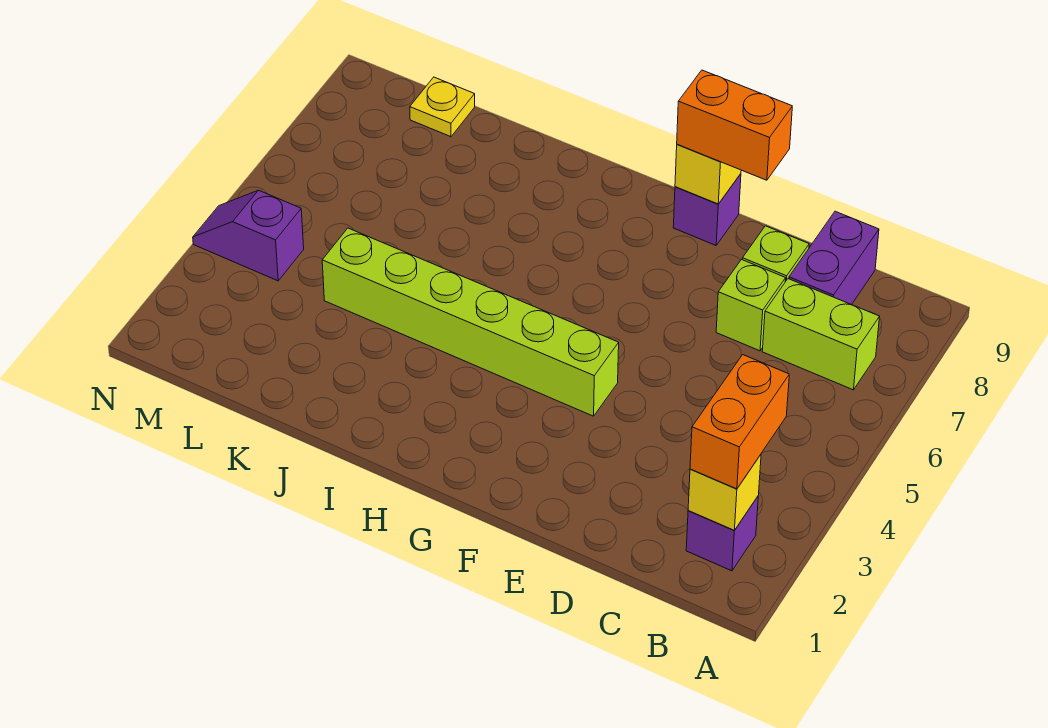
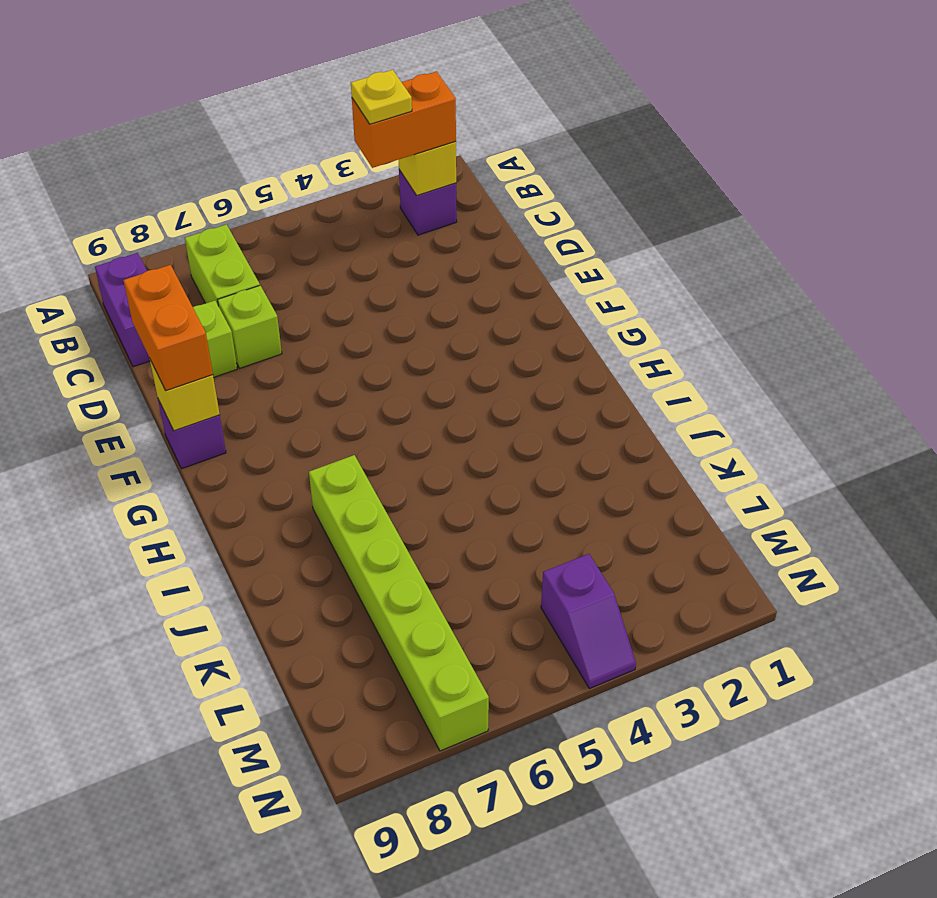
purple 1x2 brick [789,211,879,305] -> purple 1x2 brick turned to [95,253,150,367]
lime 1x6 brick [322,228,619,416] -> lime 1x6 brick moved to [309,455,489,751]
yellow 1x1 plate [410,77,475,137] -> yellow 1x1 plate moved to [351,70,412,124]

